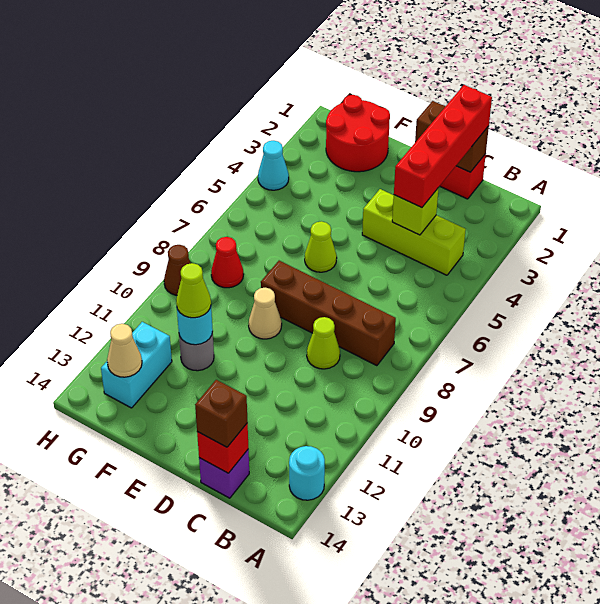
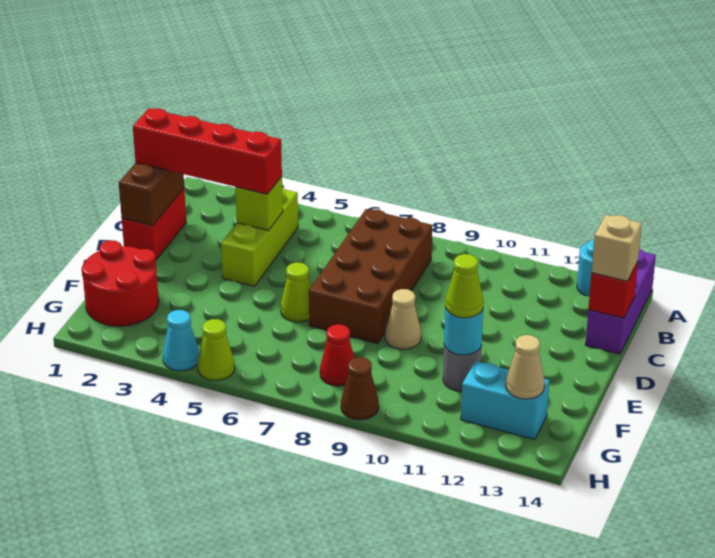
brown 1x4 brick [261,261,396,366] -> brown 2x4 brick [309,209,432,344]
lime 1x1 cone [307,317,340,369] -> lime 1x1 cone moved to [198,319,235,380]
purple 1x1 brick [199,449,249,498] -> purple 1x3 brick [585,249,656,354]
brown 1x1 brick [195,380,247,447] -> tan 1x1 brick [592,215,642,281]

